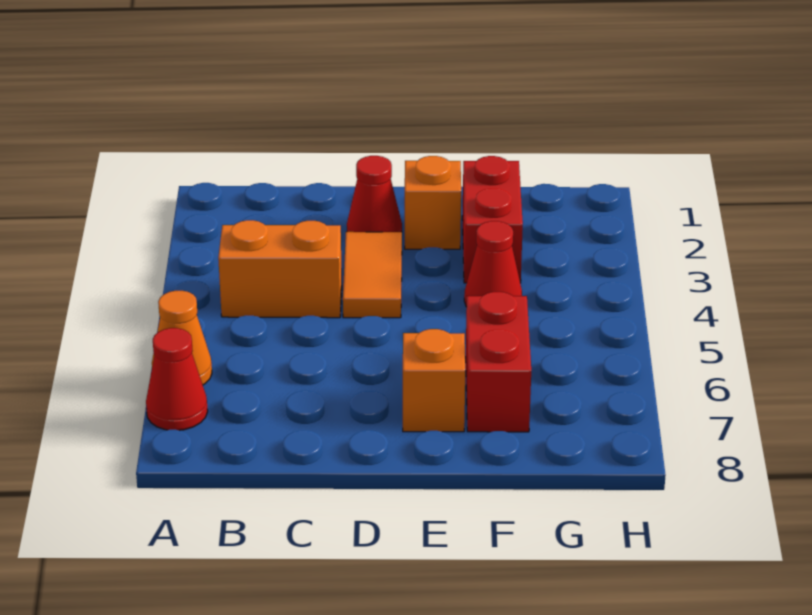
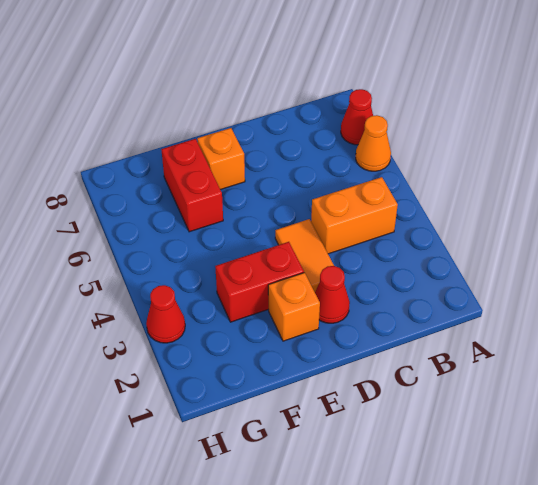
red 1x2 brick [462,156,523,283] -> red 1x2 brick turned to [215,242,304,322]
red 1x1 cone [464,221,522,307] -> red 1x1 cone moved to [146,285,185,343]

